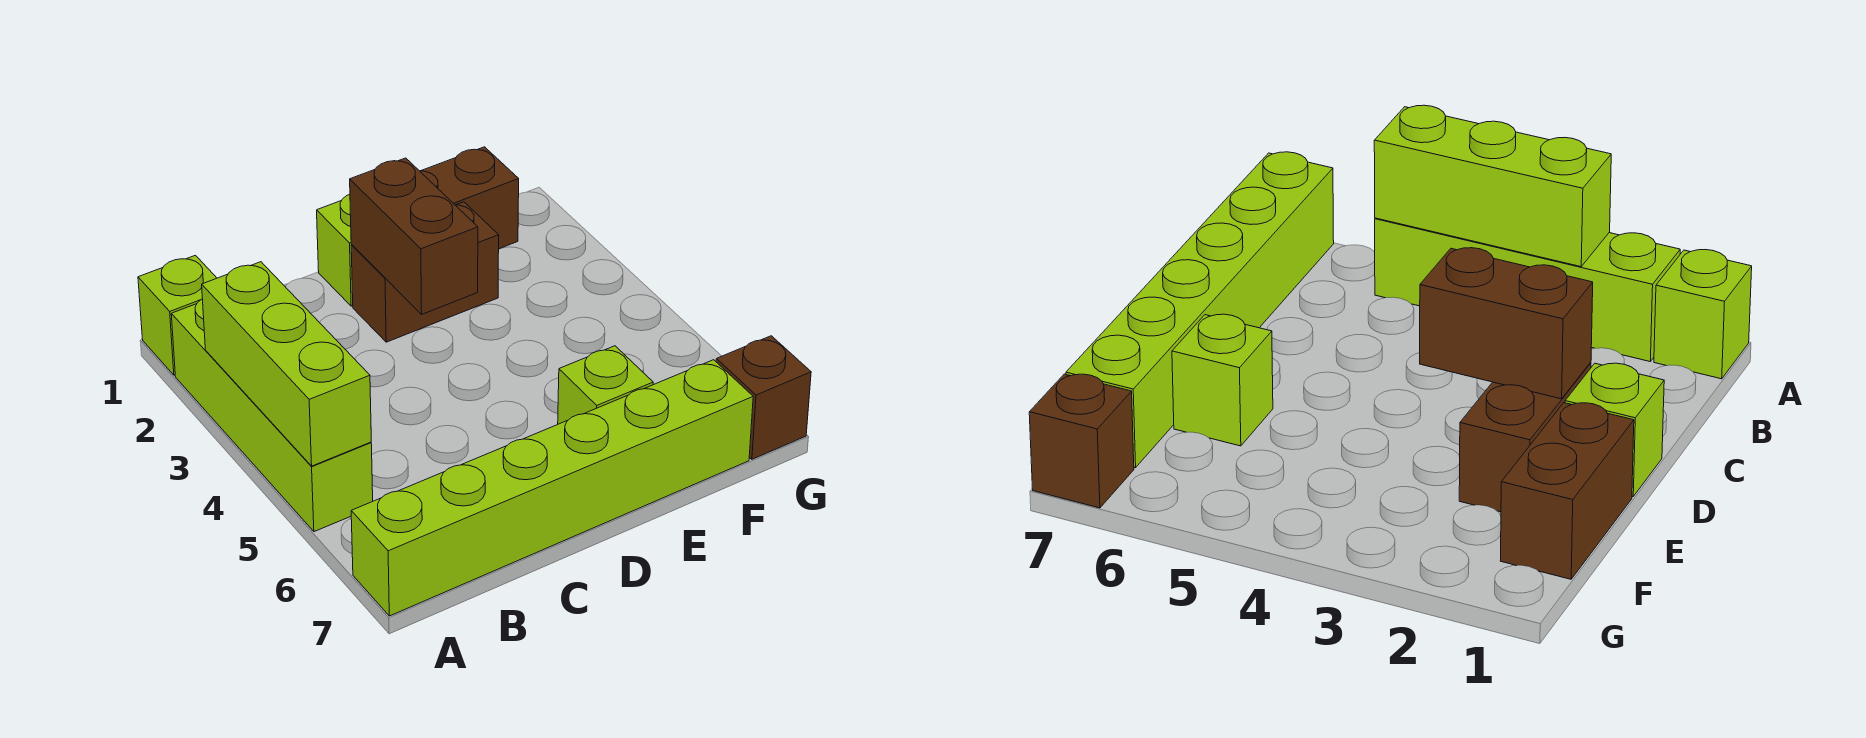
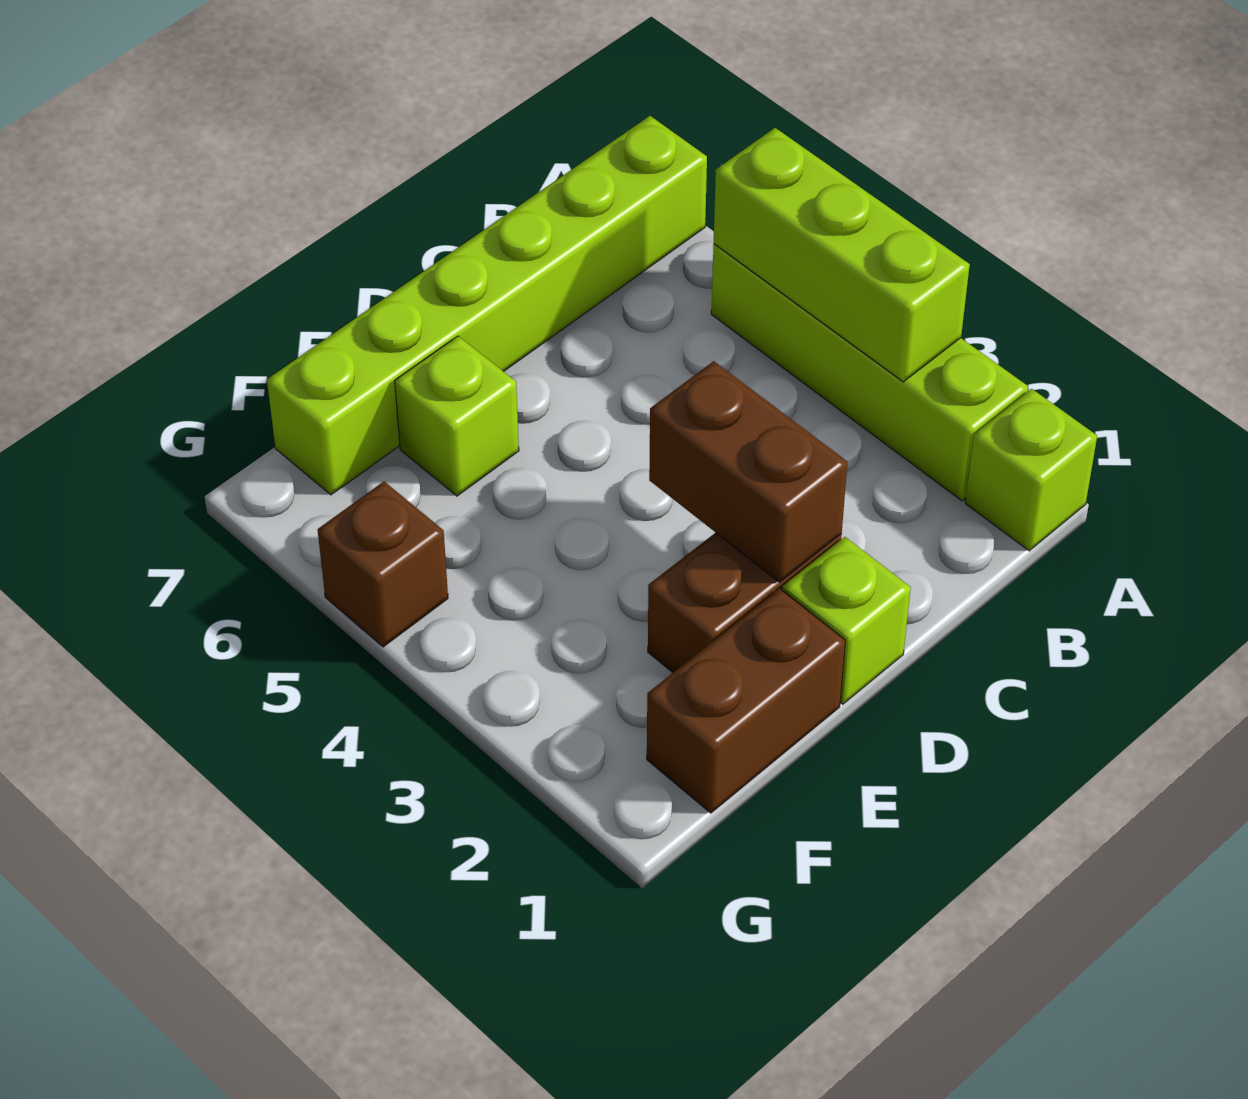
brown 1x1 brick [716,336,811,459] -> brown 1x1 brick moved to [318,482,448,647]

